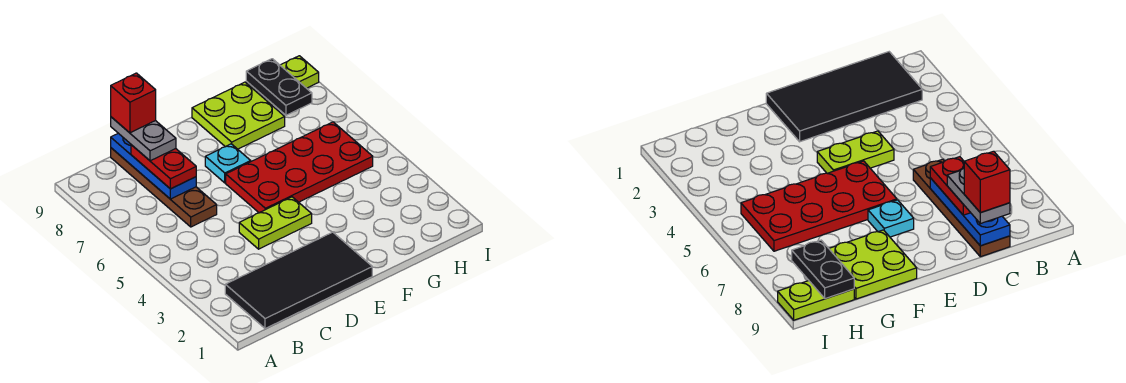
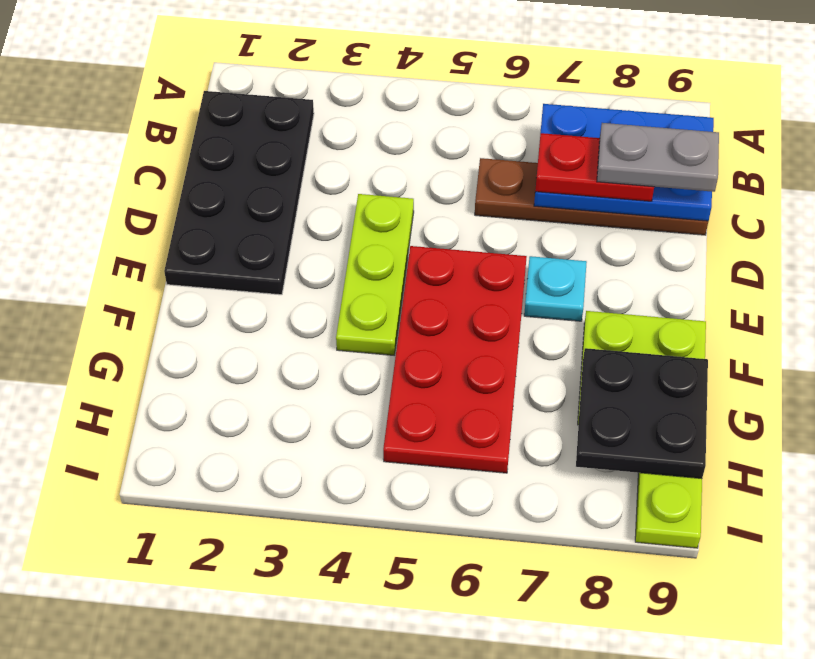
black 2x4 tile [225,232,372,329] -> black 2x4 plate [164,91,314,295]
blue 1x3 plate [111,133,196,199] -> blue 2x3 plate [534,104,714,221]
red 1x1 brick [111,73,156,133] -> none
lime 1x2 plate [239,197,312,249] -> lime 1x3 plate [336,194,414,355]
black 1x2 plate [246,59,312,115] -> black 2x2 plate [576,348,708,479]

